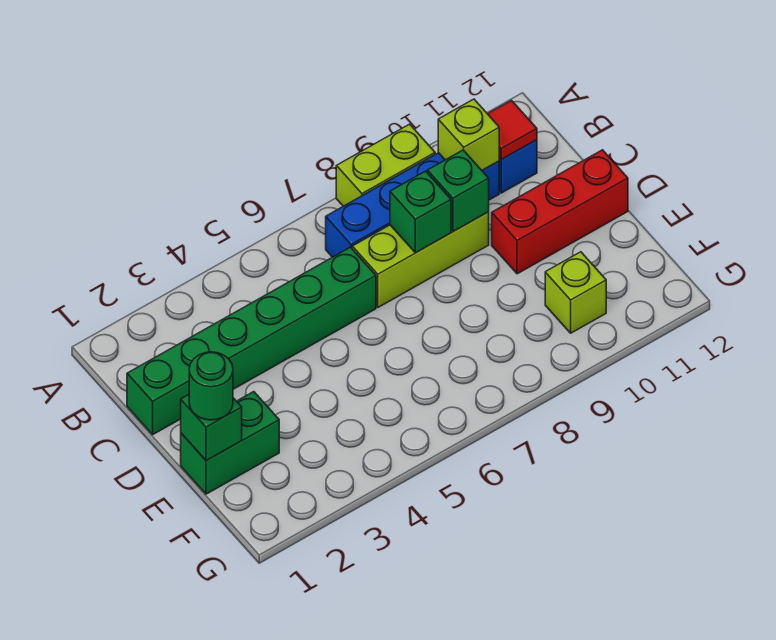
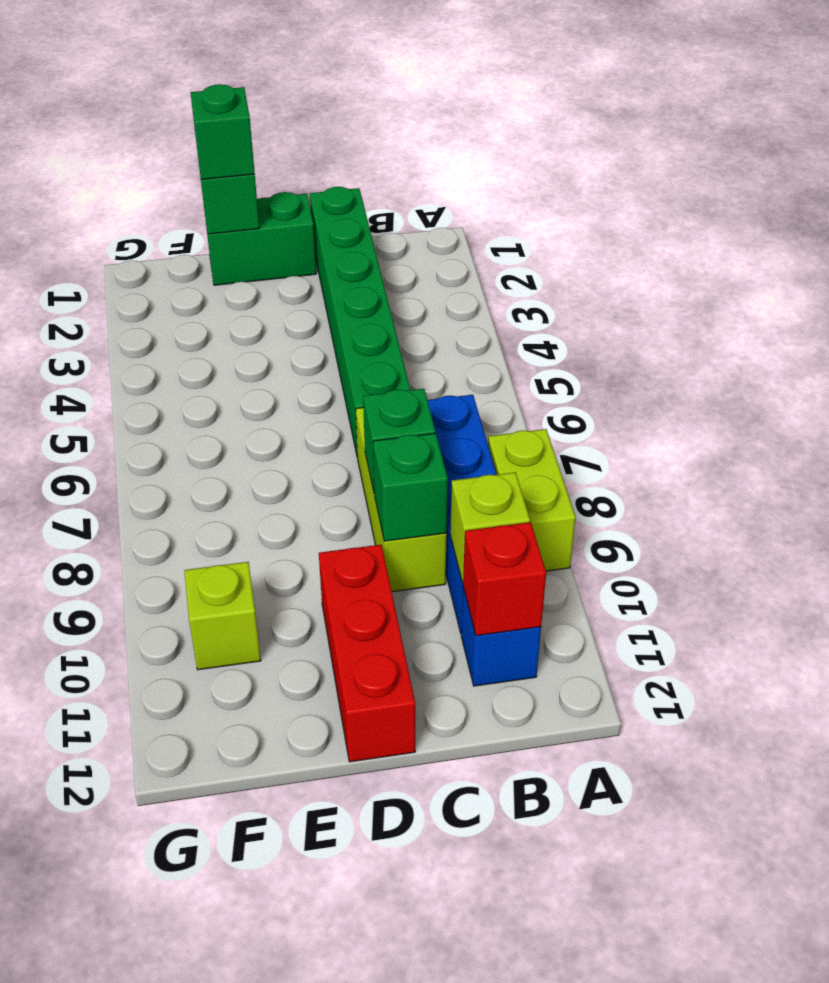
red 1x1 tile [488,100,537,159] -> red 1x1 brick [463,522,546,636]
green 1x2 brick [181,392,279,494] -> green 1x2 brick turned to [204,192,316,285]
green 1x1 round brick [189,352,233,420] -> green 1x1 brick [190,84,255,180]

